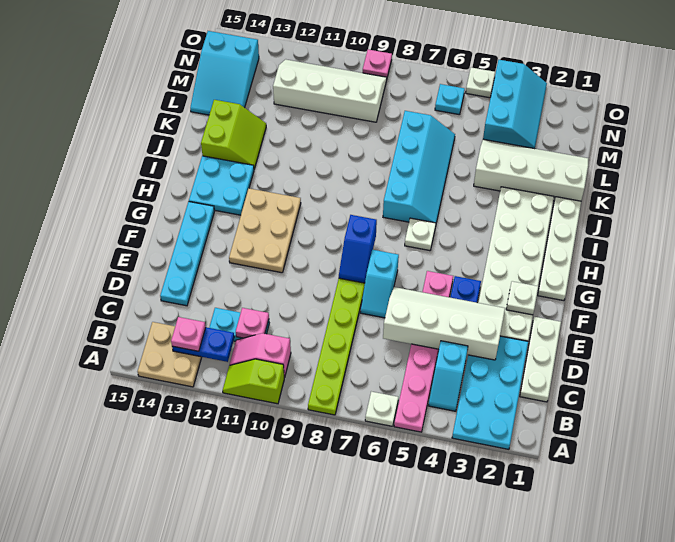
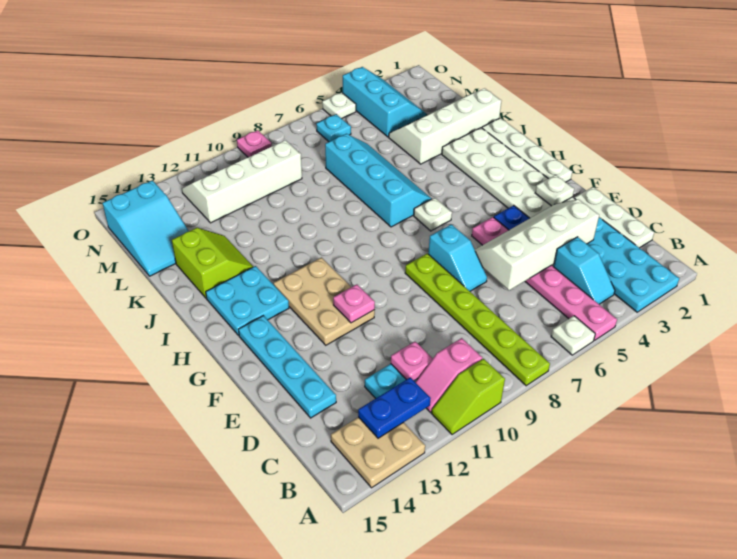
pink 1x1 plate [171,317,206,351] -> pink 1x1 plate moved to [333,284,375,323]
blue 1x2 slope [339,215,377,283] -> none

